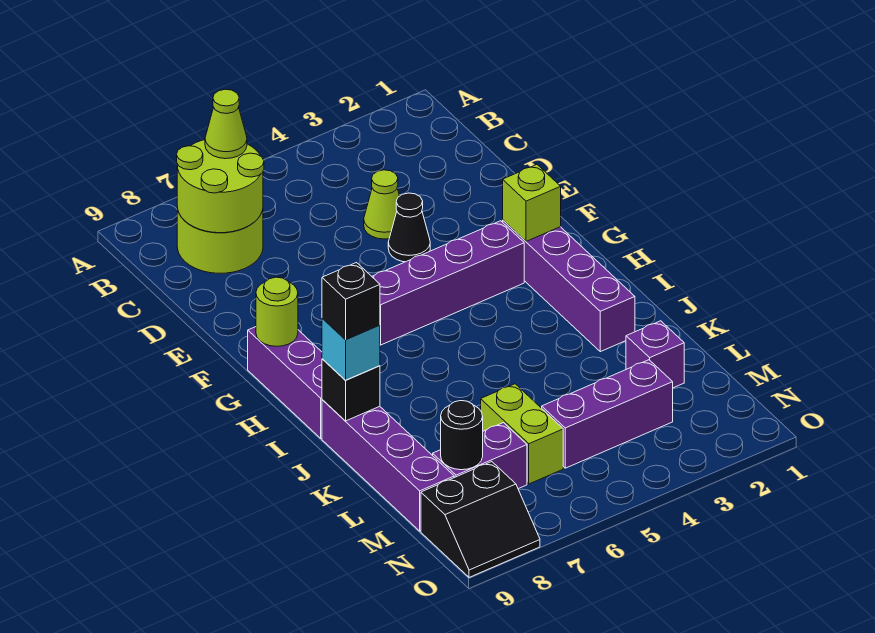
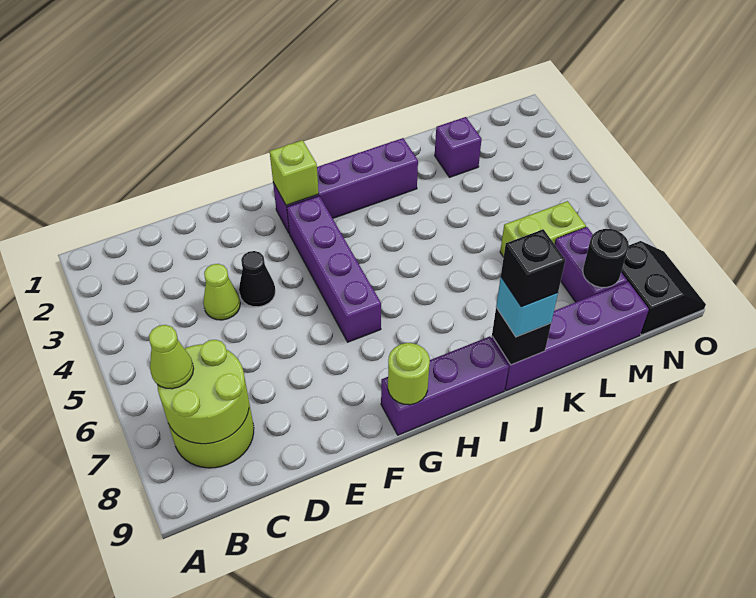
purple 1x3 brick [542,360,673,468] -> none

